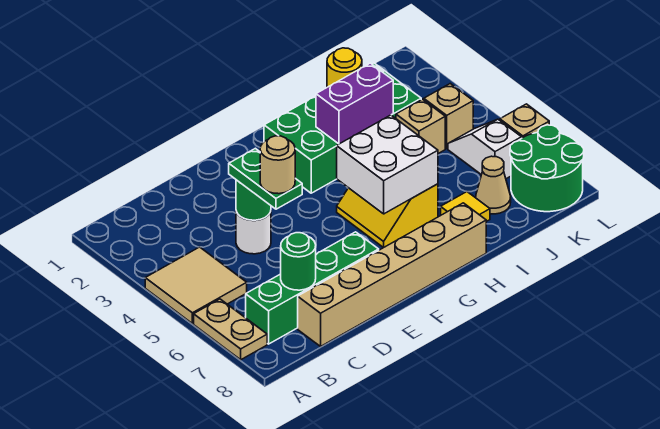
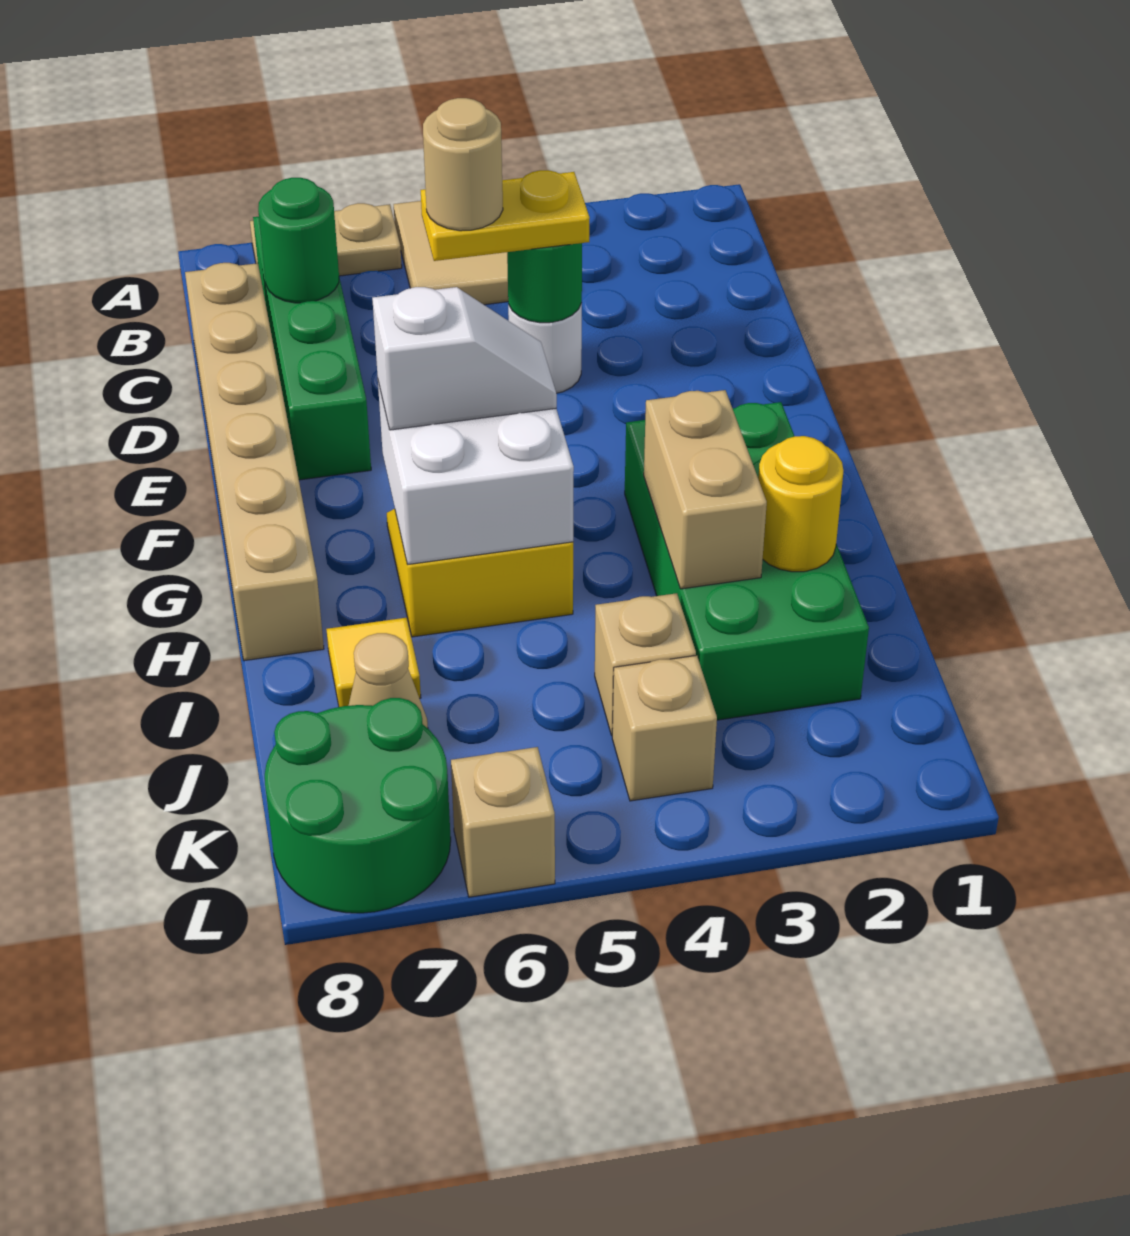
green 1x2 plate [229,148,302,209] -> yellow 1x2 plate [421,170,590,261]
purple 1x2 brick [316,63,393,144] -> tan 1x2 brick [644,390,767,589]
white 1x2 slope [448,119,522,179] -> white 1x2 slope moved to [372,287,557,430]

